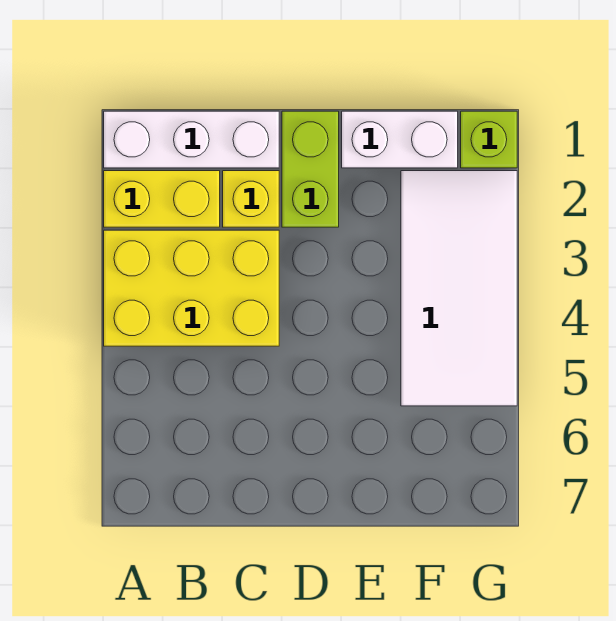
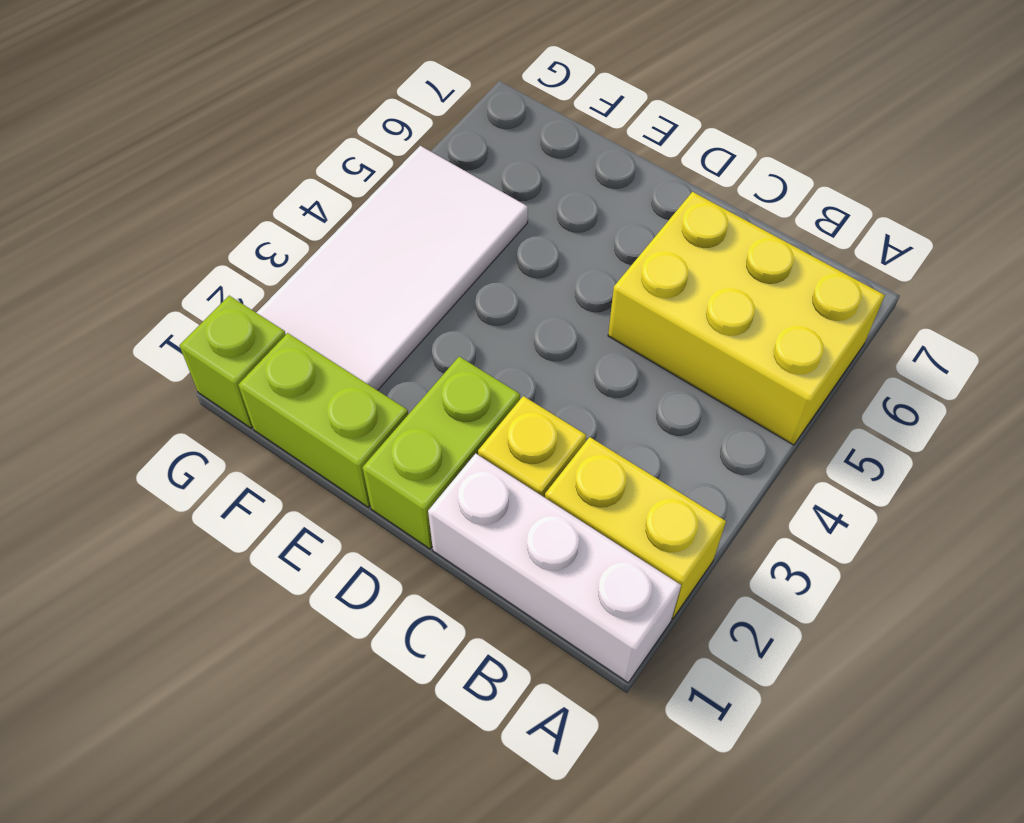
yellow 2x3 brick [104,230,279,346] -> yellow 2x3 brick moved to [608,192,885,445]
white 1x2 brick [342,111,458,168] -> lime 1x2 brick [238,333,408,507]

